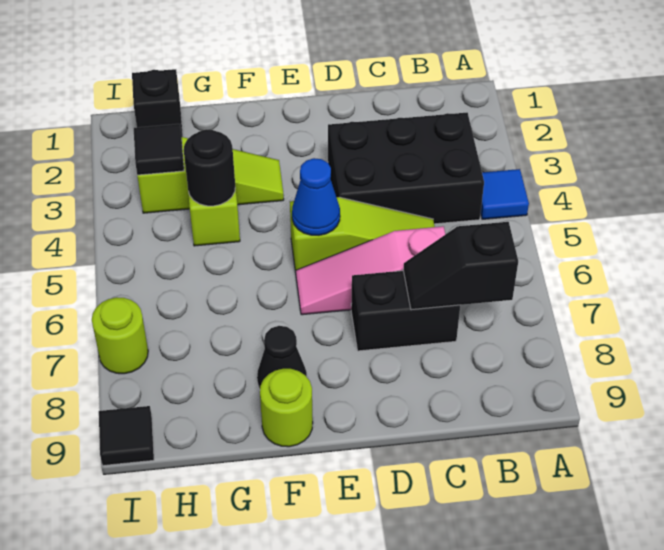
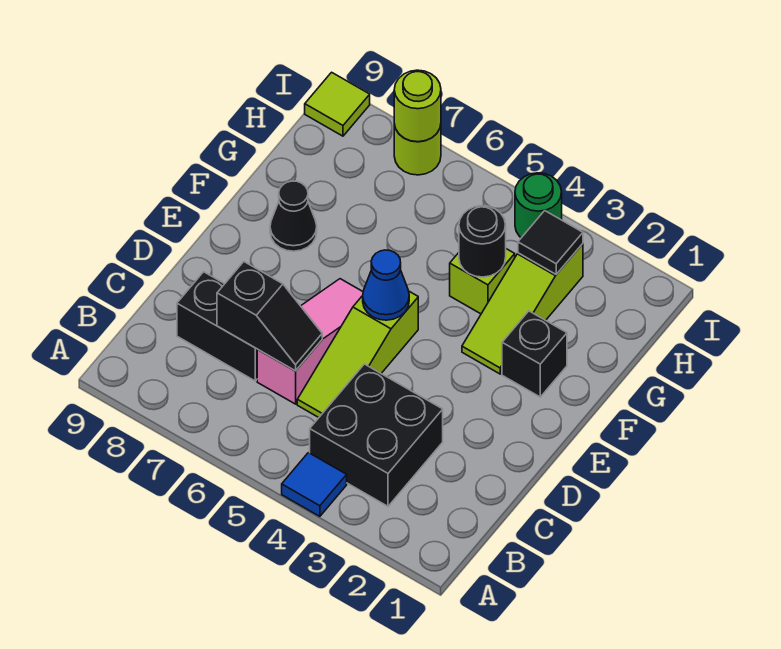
black 2x3 brick [328,113,484,224] -> black 2x2 brick [310,364,443,506]
black 1x2 slope [403,222,518,310] -> black 1x2 slope turned to [217,262,322,371]
black 1x2 brick [351,271,460,351] -> black 1x2 brick turned to [177,272,257,381]
lime 1x1 round brick [260,369,313,447] -> lime 1x1 round brick moved to [394,70,441,142]
black 1x1 brick [132,69,183,137] -> black 1x1 brick moved to [502,311,567,397]
none -> green 1x1 round brick [515,173,562,238]
black 1x1 tile [99,406,154,466] -> lime 1x1 tile [305,72,370,136]

